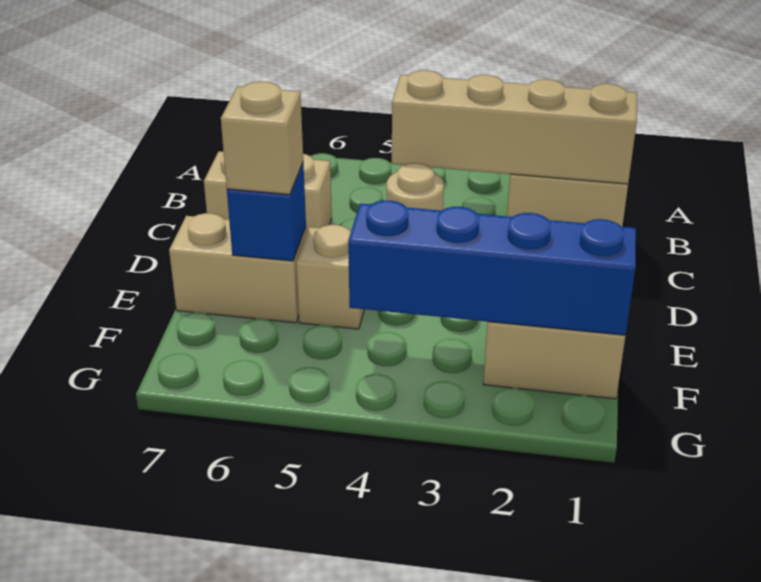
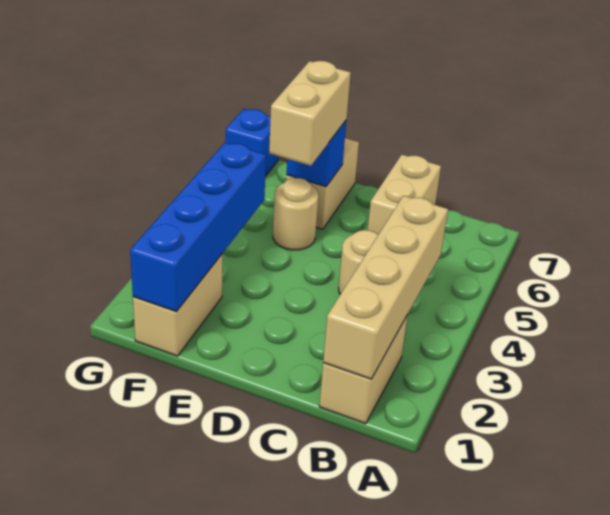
tan 1x1 brick [296,225,364,329] -> tan 1x1 round brick [273,178,318,250]
tan 1x1 brick [221,82,303,195] -> tan 1x2 brick [269,61,351,166]
none -> blue 1x1 brick [225,109,278,176]

